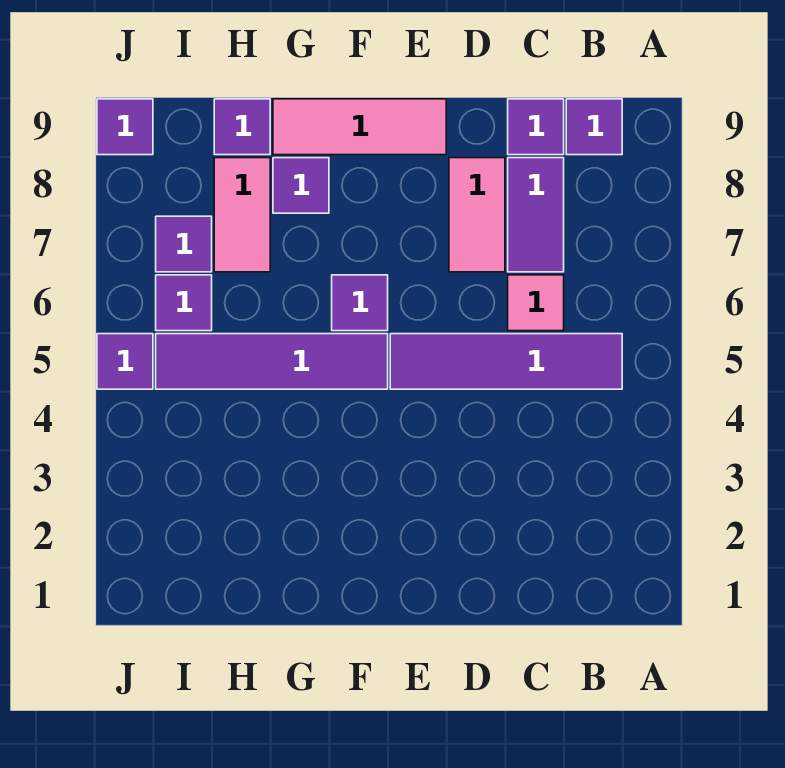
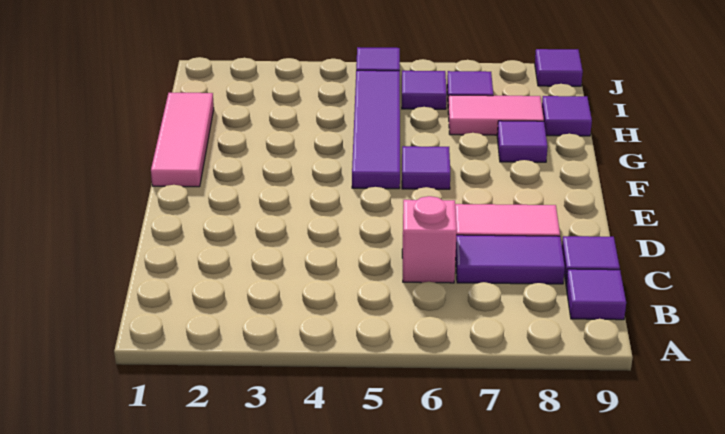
purple 1x4 tile [390,334,622,389] -> none
pink 1x1 tile [508,275,564,331] -> pink 1x1 brick [402,196,457,283]
pink 1x3 tile [273,99,446,155] -> pink 1x3 tile moved to [151,93,214,187]

